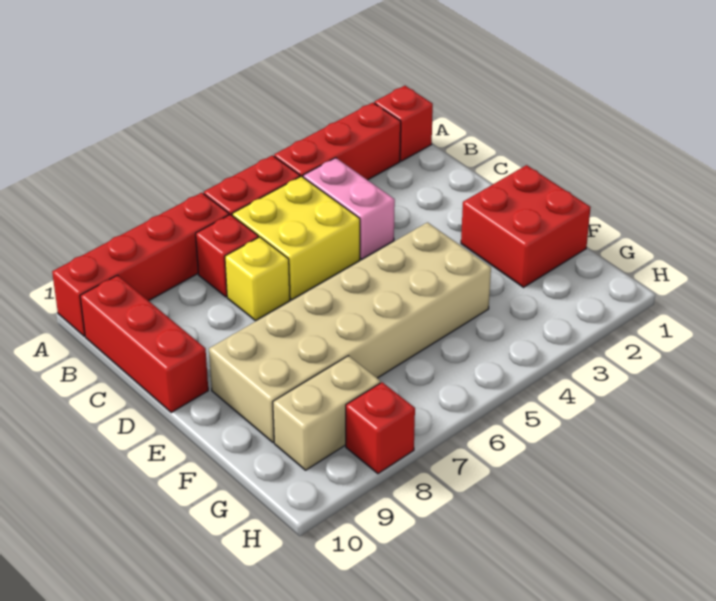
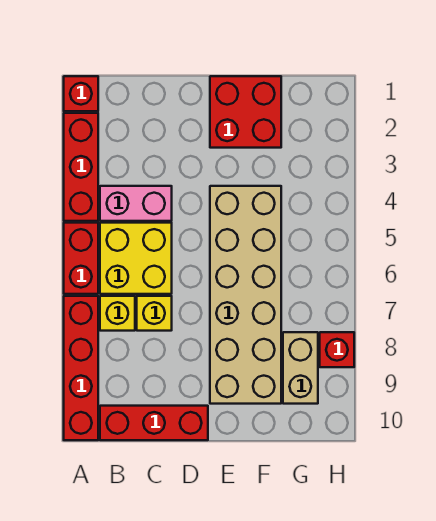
red 1x1 brick [196,215,259,297] -> yellow 1x1 brick [100,296,135,331]

